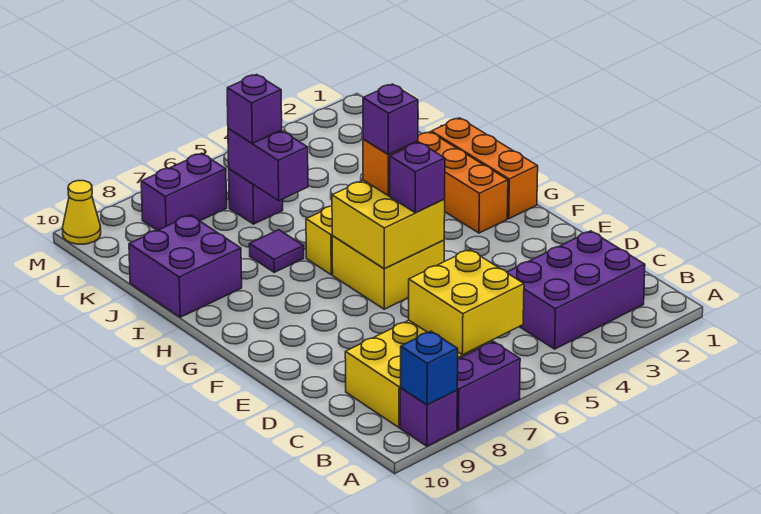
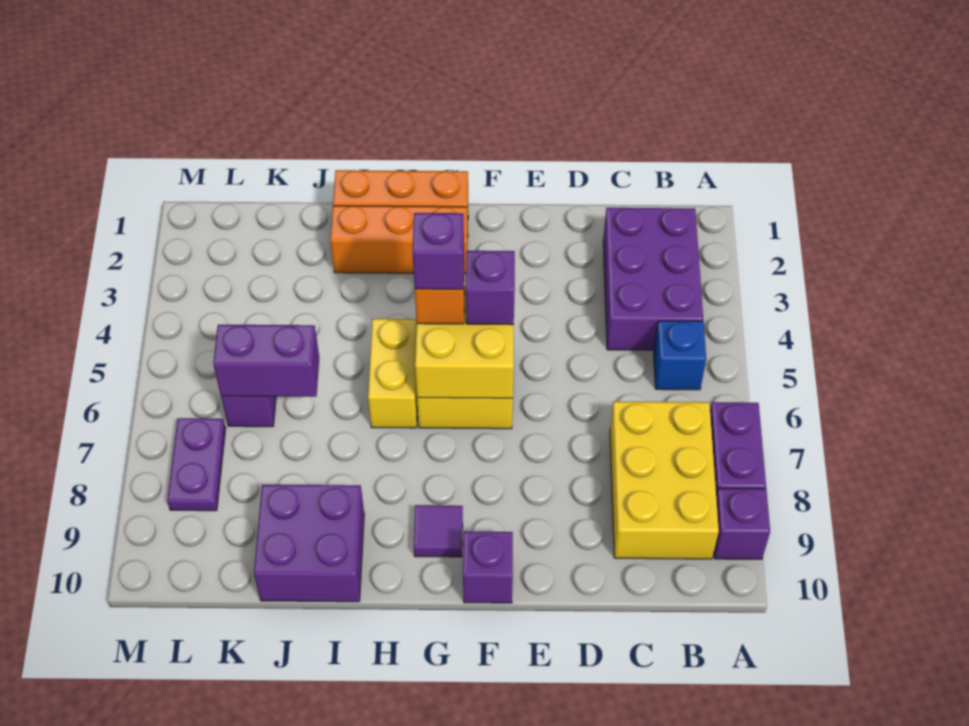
blue 1x1 brick [401,331,458,405] -> blue 1x1 brick moved to [654,321,706,390]
yellow 2x2 brick [409,249,524,355] -> none
purple 1x1 tile [249,230,304,272] -> purple 1x1 tile moved to [414,505,463,557]
purple 1x1 brick [227,74,282,143] -> purple 1x1 brick moved to [463,531,513,603]
purple 1x2 brick [141,153,227,230] -> purple 1x2 plate [167,418,226,511]
yellow 1x1 cone [62,181,101,244] -> none

